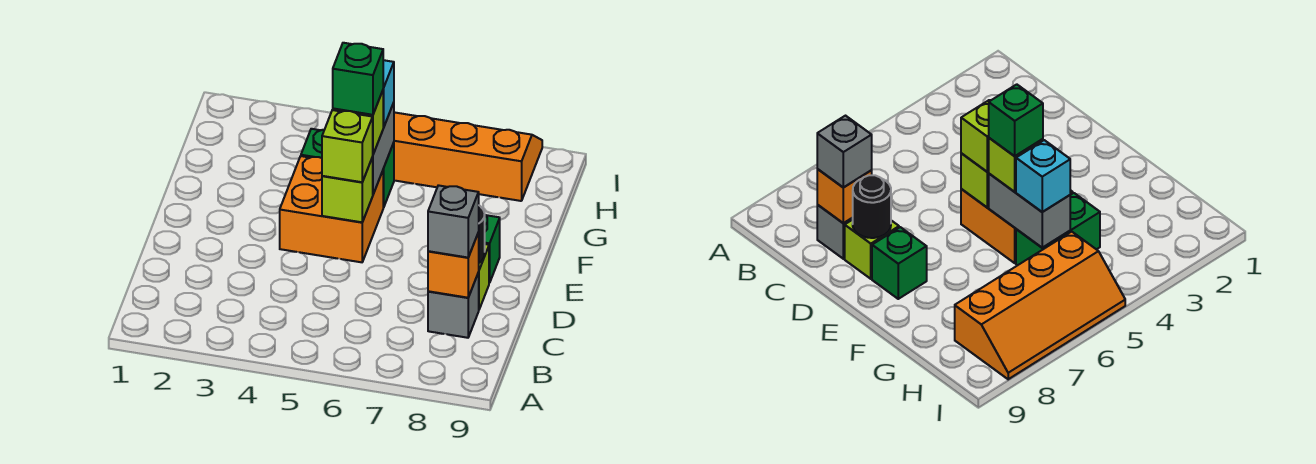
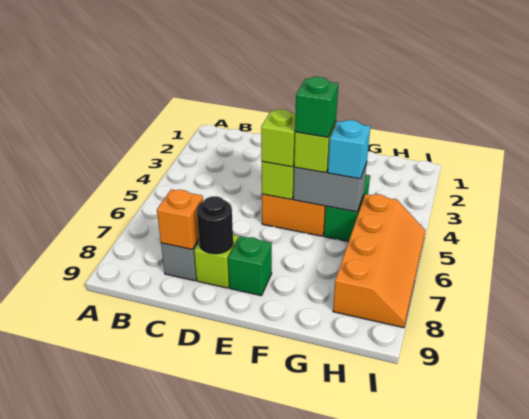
grey 1x1 brick [428,185,479,258] -> none

